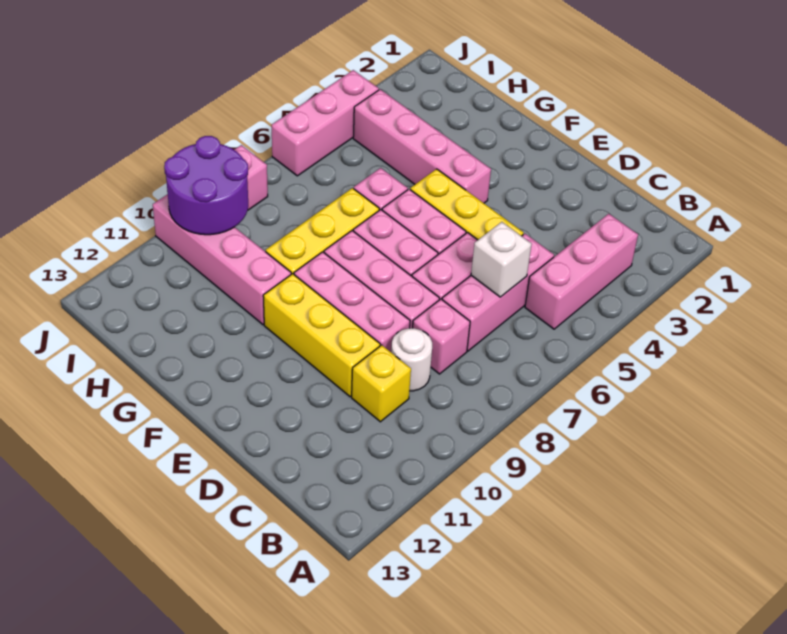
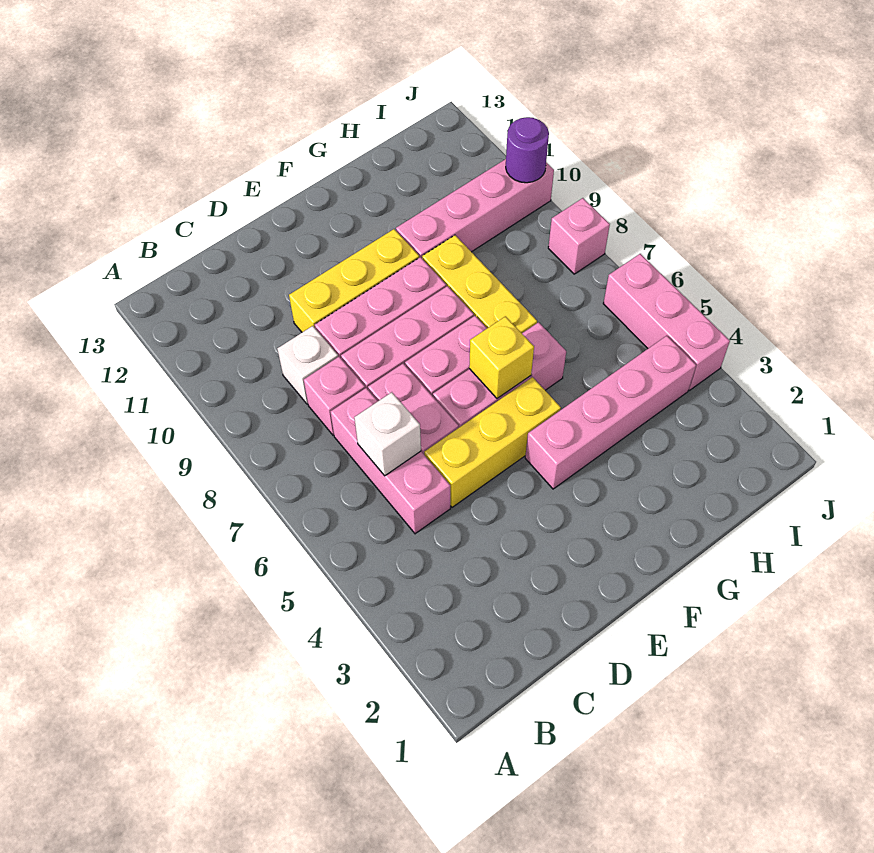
pink 1x3 brick [525,214,638,329] -> none
white 1x1 round brick [391,328,432,391] -> white 1x1 brick [277,326,338,404]
yellow 1x1 brick [352,345,411,422] -> yellow 1x1 brick moved to [469,316,534,398]
purple 2x2 round brick [164,136,248,235] -> purple 1x1 round brick [506,117,549,183]

